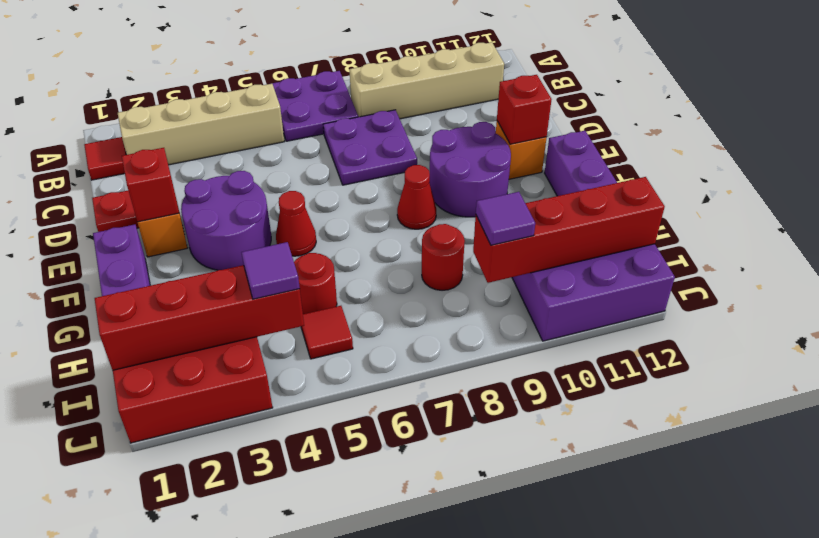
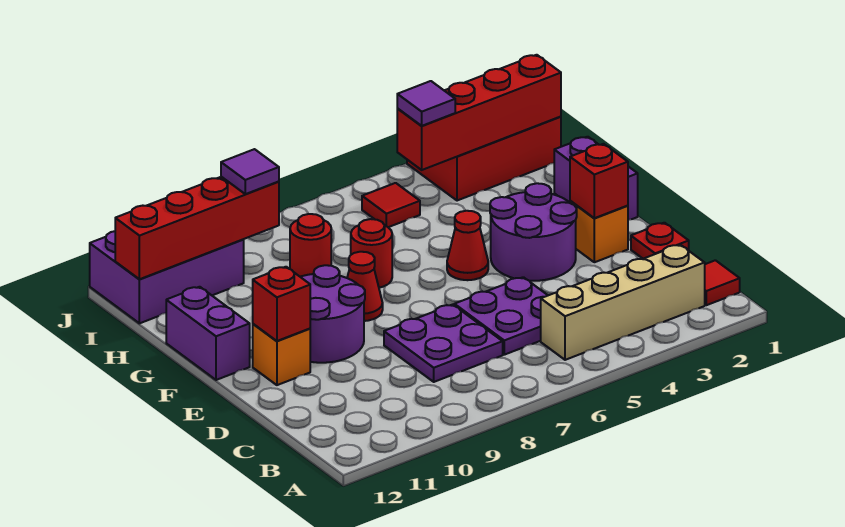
purple 2x2 plate [271,71,358,141] -> purple 2x2 plate moved to [454,277,548,355]
tan 1x4 brick [349,42,504,119] -> none
red 1x1 round brick [294,253,337,314] -> red 1x1 round brick moved to [351,219,392,288]

